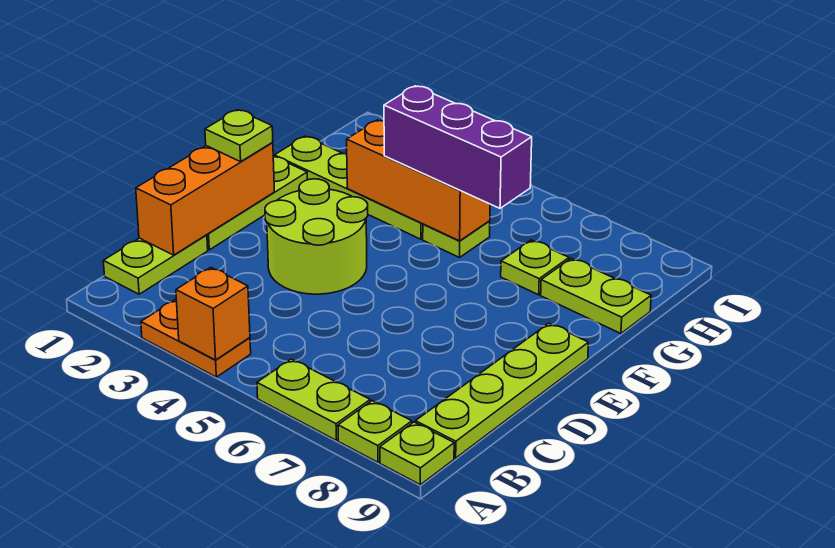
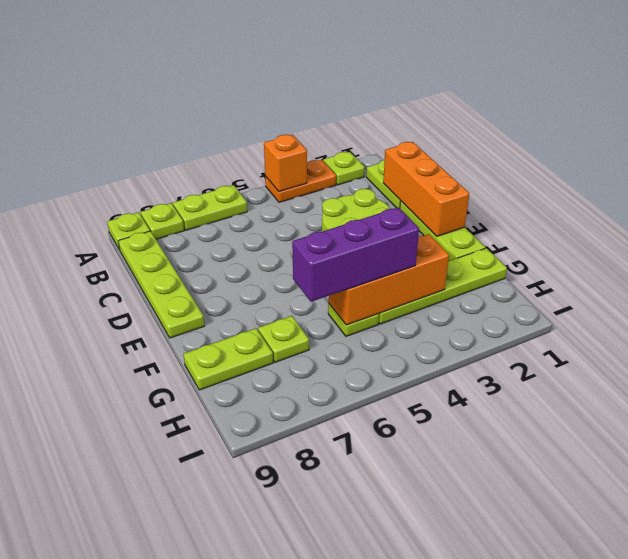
lime 1x1 plate [205,110,273,162] -> lime 1x1 plate moved to [323,152,365,185]

